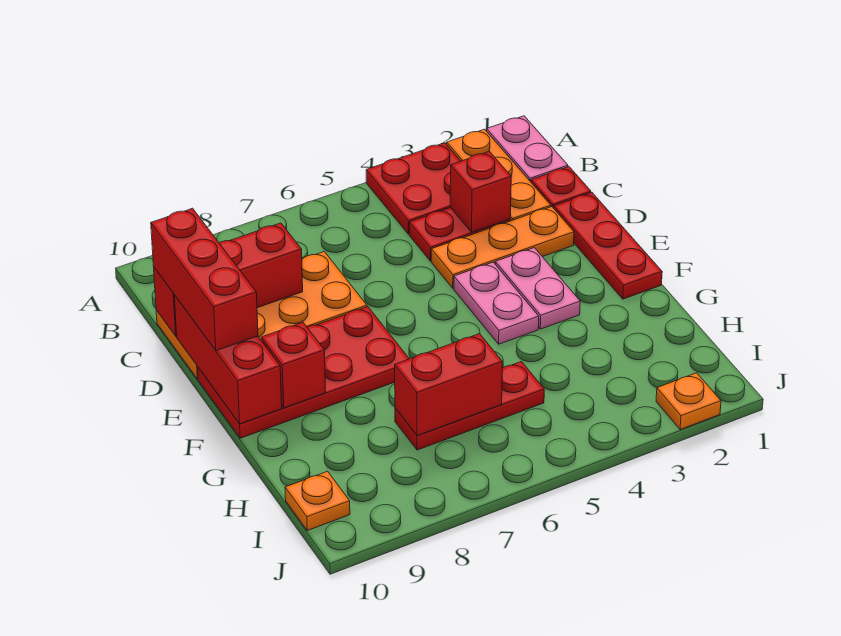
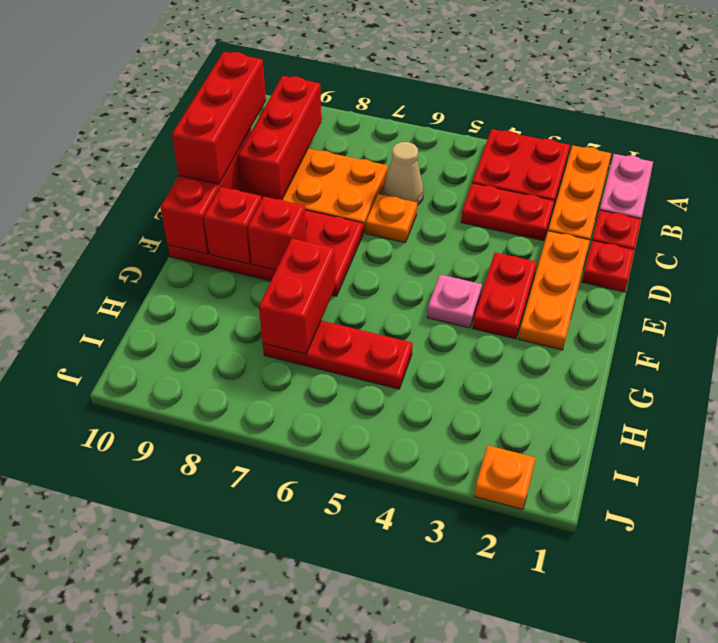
red 1x1 brick [450,152,511,232] -> red 1x1 brick moved to [248,196,307,270]
none -> tan 1x1 cone [383,142,424,205]
red 1x3 brick [154,223,303,336] -> red 1x3 brick turned to [238,76,321,200]
red 1x3 plate [554,193,662,299] -> red 1x1 plate [582,240,635,292]
orange 1x3 plate [431,207,574,288] -> orange 1x3 plate turned to [519,231,590,350]
pink 1x2 plate [495,248,580,329] -> red 1x2 plate [473,252,537,339]
pink 1x2 plate [454,262,539,344] -> pink 1x1 plate [427,275,482,328]
red 1x2 brick [395,334,502,436] -> red 1x2 brick turned to [259,239,336,354]
orange 1x1 plate [285,471,350,531] -> orange 1x1 plate moved to [366,194,417,243]

